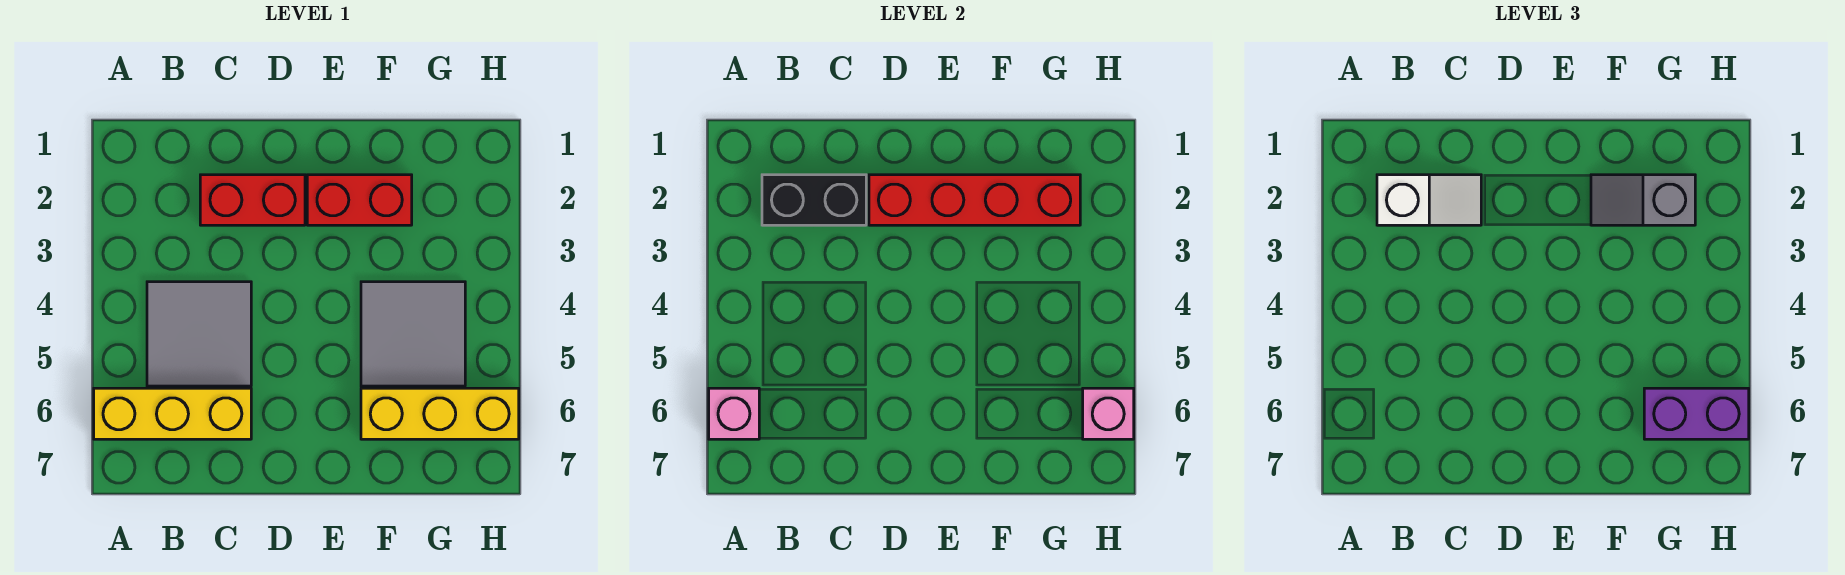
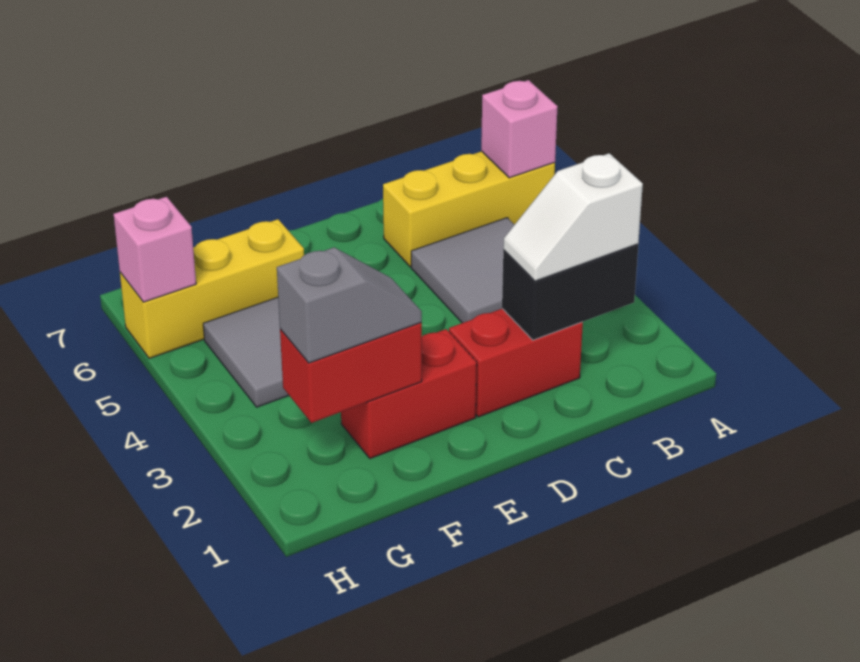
red 1x4 brick [869,175,1080,225] -> red 1x2 brick [280,323,422,423]
purple 1x2 brick [1644,388,1749,439] -> none

